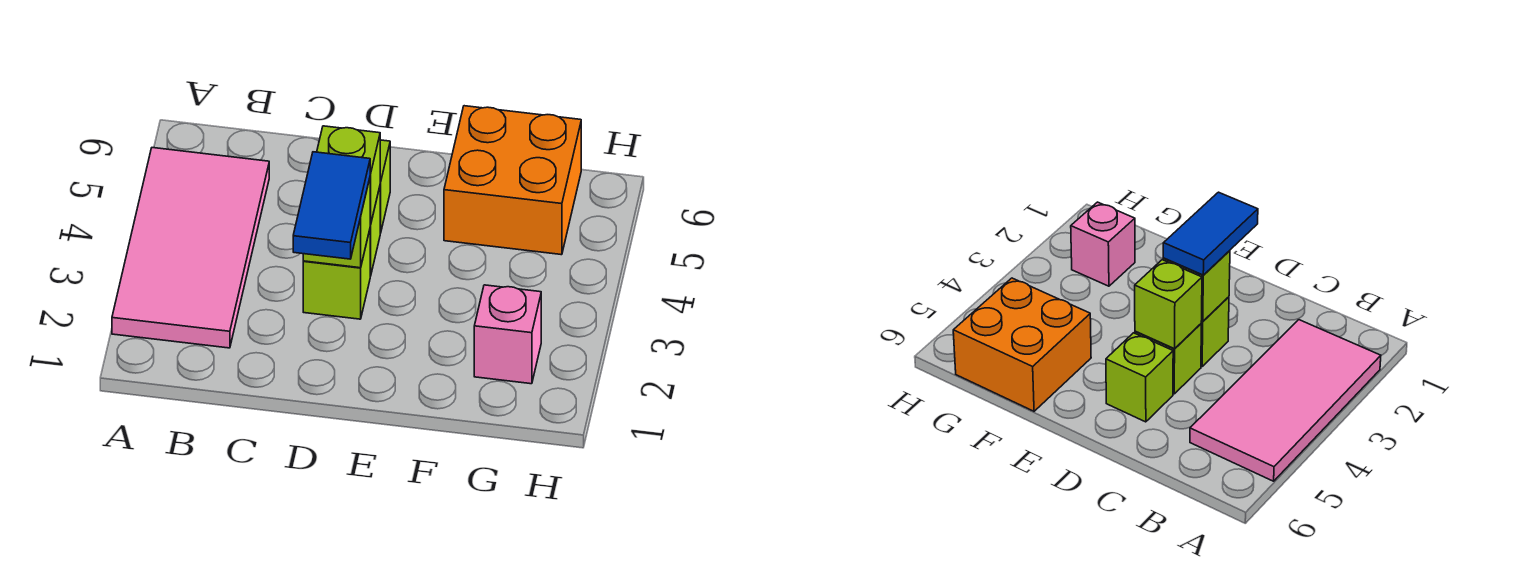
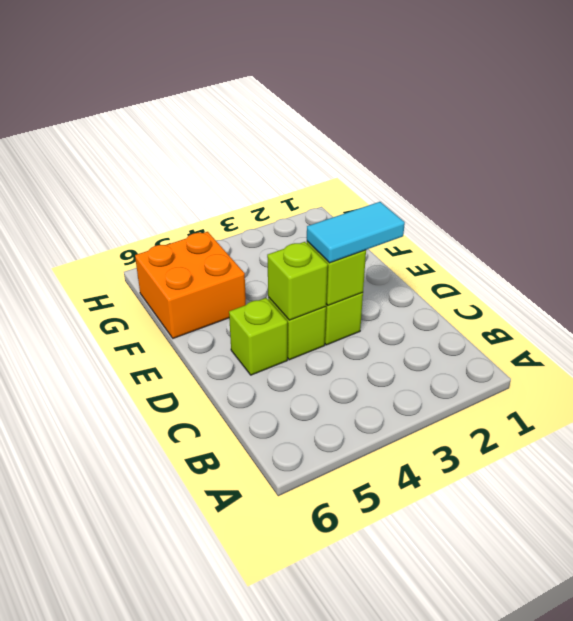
pink 2x4 tile [112,148,269,348] -> none
blue 1x2 tile [293,152,370,259] -> cyan 1x2 tile [307,202,405,263]
pink 1x1 brick [474,285,541,384] -> none

